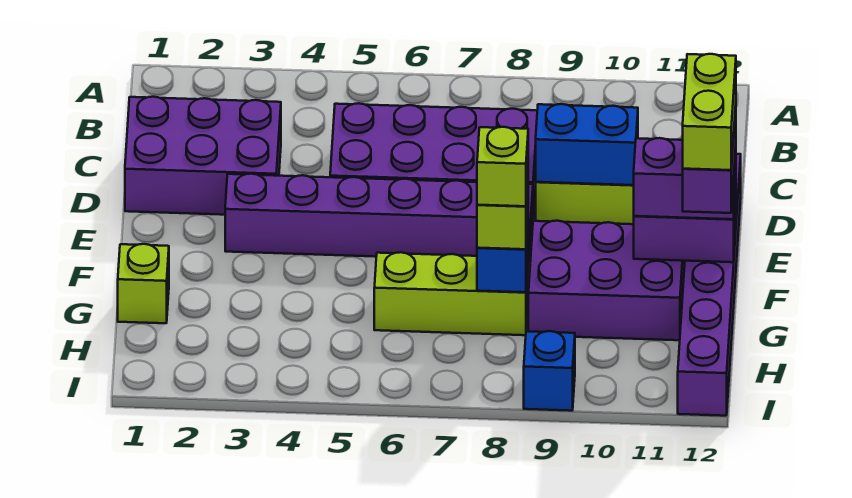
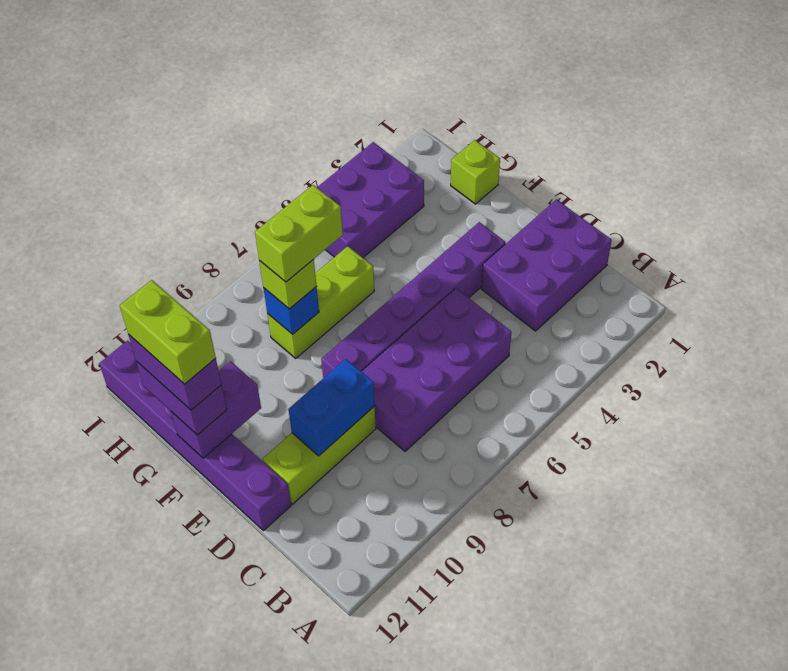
purple 2x3 brick [528,221,685,340] -> purple 2x3 brick moved to [317,142,424,258]
purple 1x2 brick [634,138,736,219] -> purple 1x2 brick turned to [136,361,227,435]
lime 1x1 brick [477,127,528,206] -> lime 1x2 brick [255,185,343,282]
blue 1x1 brick [524,331,575,411] -> none

